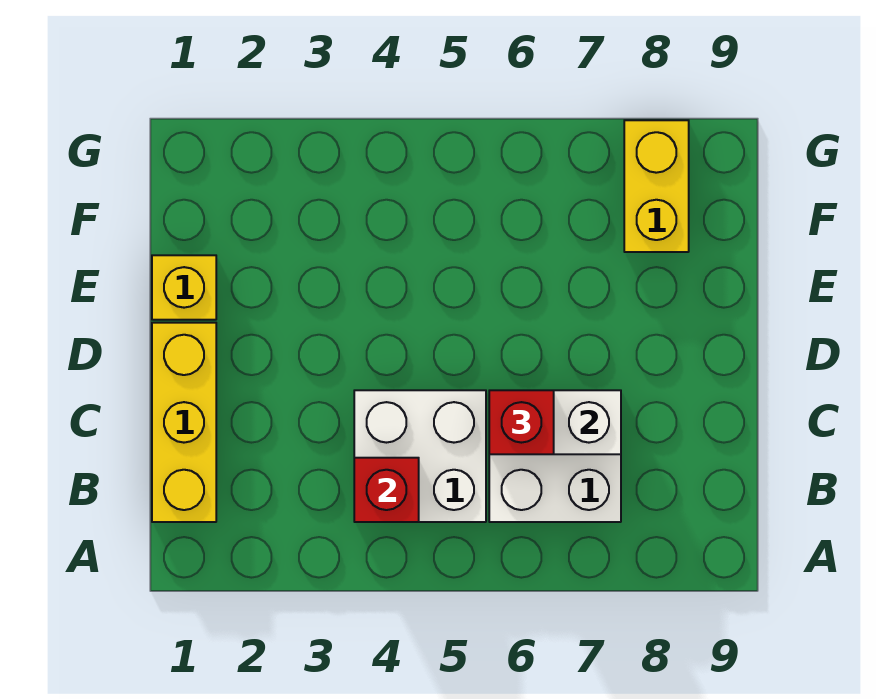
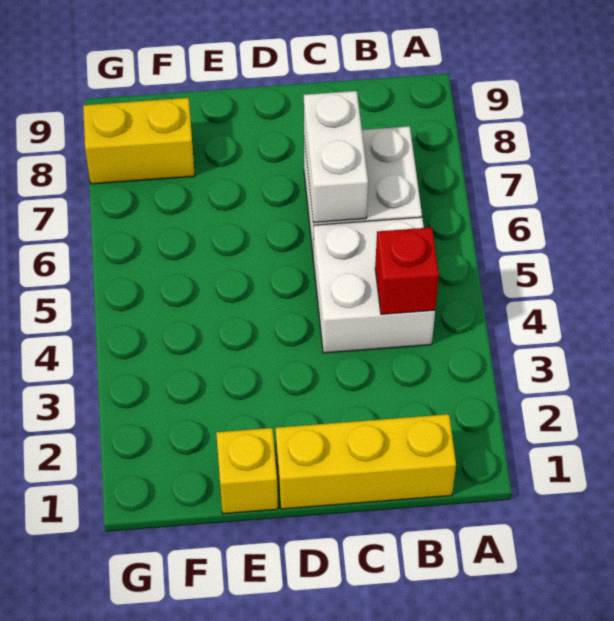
red 1x1 brick [489,390,554,454] -> none

